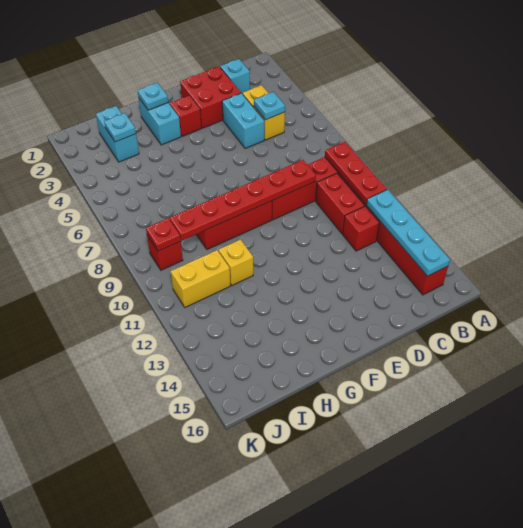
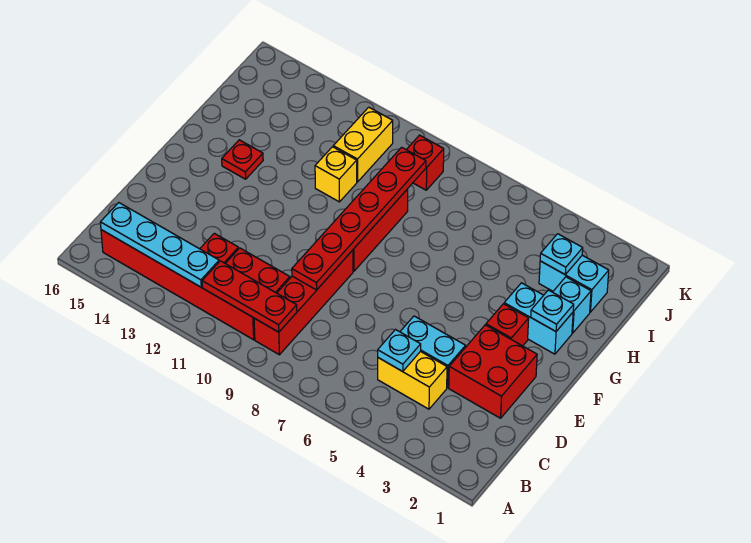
cyan 1x1 brick [220,59,250,94] -> cyan 1x1 brick moved to [553,277,591,333]
red 1x1 plate [146,218,181,251] -> red 1x1 plate moved to [222,140,263,179]

